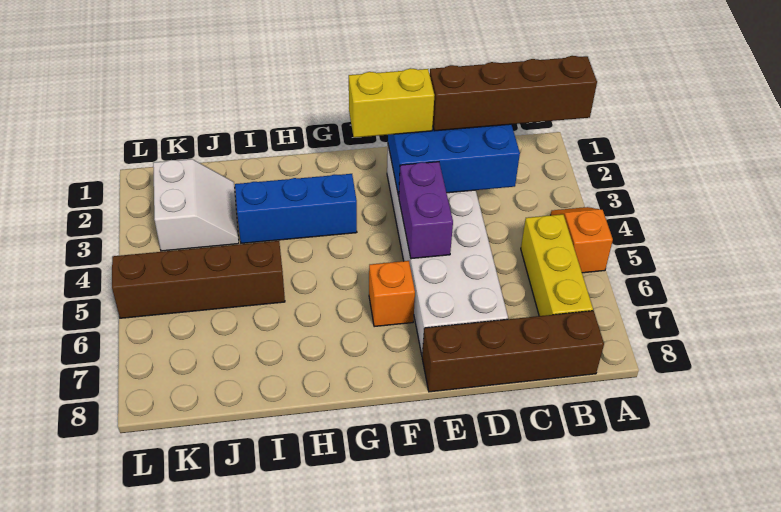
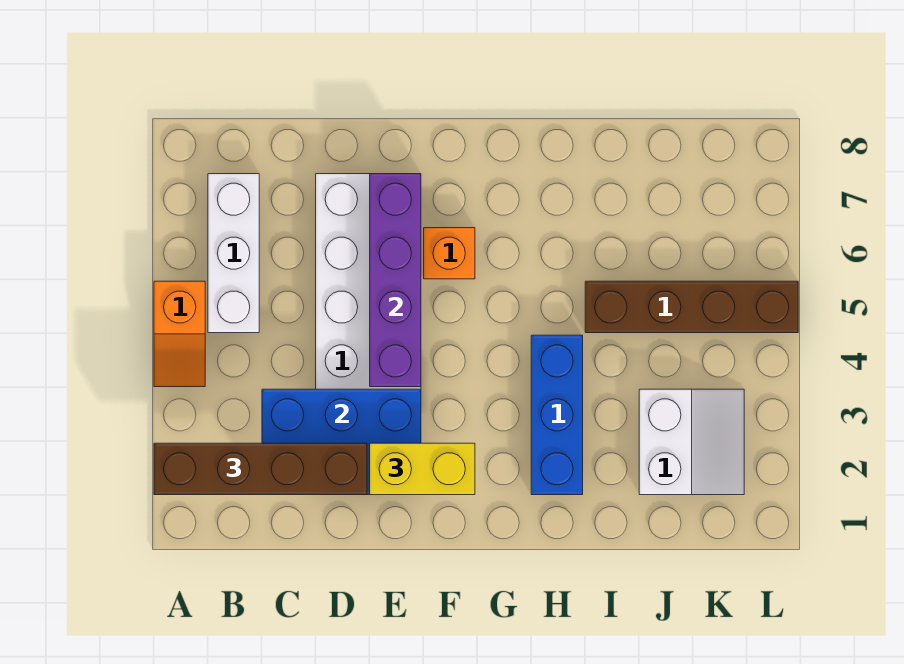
yellow 1x3 brick [521,214,593,316] -> white 1x3 brick [208,174,259,333]
brown 1x4 brick [422,311,604,392] -> none
purple 1x2 brick [399,162,453,259] -> purple 1x4 brick [370,174,421,387]
blue 1x3 brick [235,174,357,243] -> blue 1x3 brick turned to [531,335,583,495]
white 2x2 slope [153,159,239,251] -> white 2x2 slope turned to [639,389,744,495]

